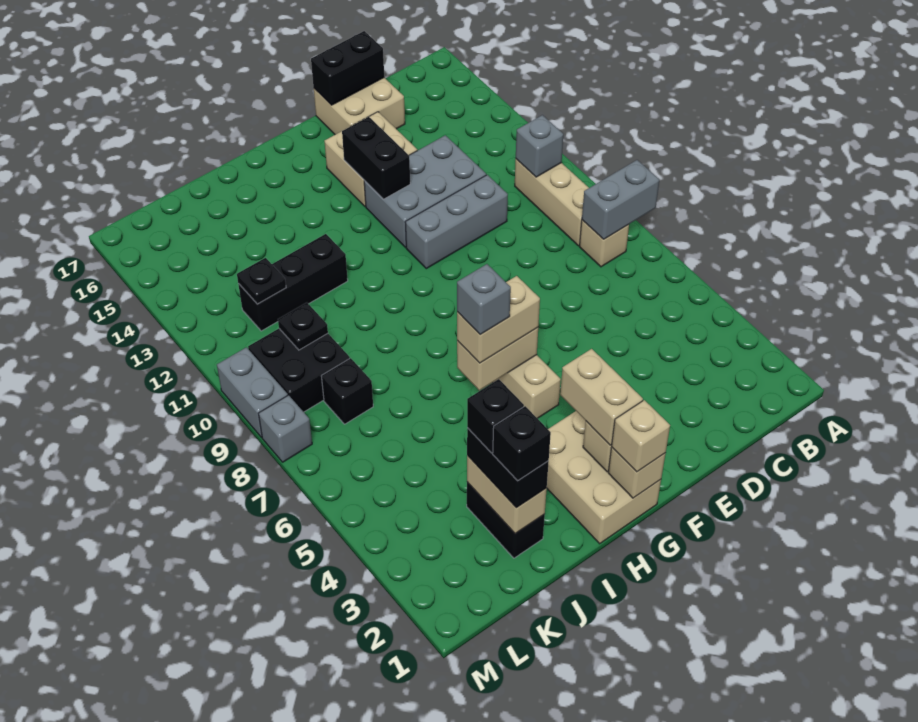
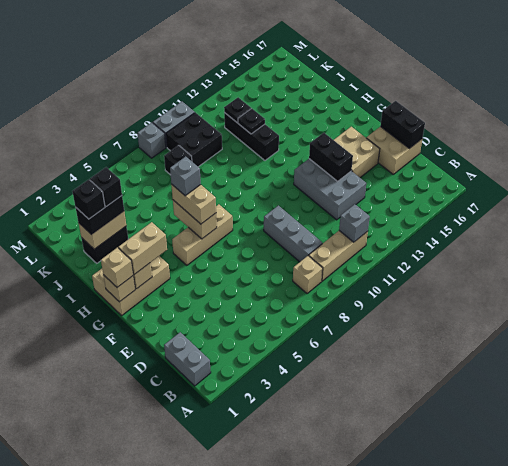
grey 1x2 brick [582,160,659,239] -> grey 1x2 brick moved to [164,332,211,386]
grey 1x3 brick [405,175,508,269] -> grey 1x3 brick moved to [264,206,323,262]
black 1x2 brick [342,117,410,199] -> black 1x2 brick turned to [309,133,353,181]
black 1x1 plate [278,303,328,350] -> black 1x1 plate moved to [238,108,265,134]

